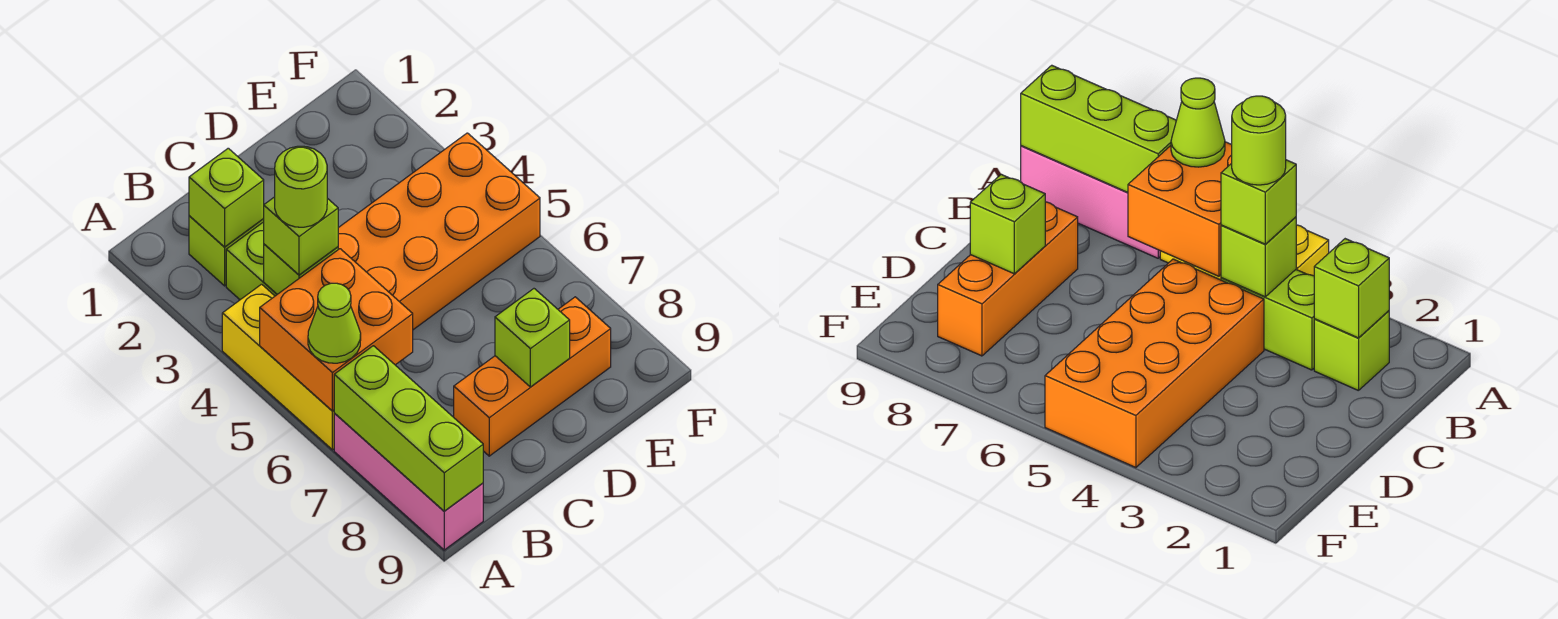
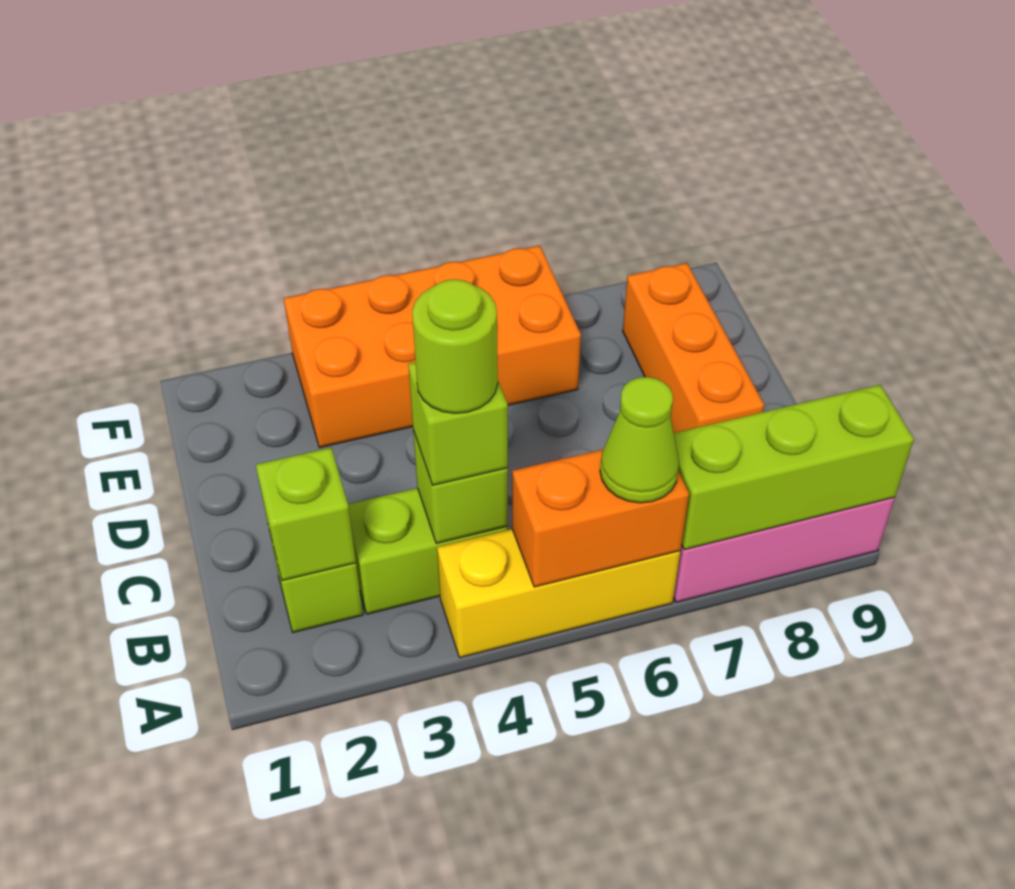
orange 2x2 brick [260,249,413,411] -> orange 1x2 brick [512,450,689,587]
orange 2x4 brick [338,133,540,330] -> orange 2x4 brick turned to [284,246,581,448]
lime 1x1 brick [495,289,570,387] -> none

